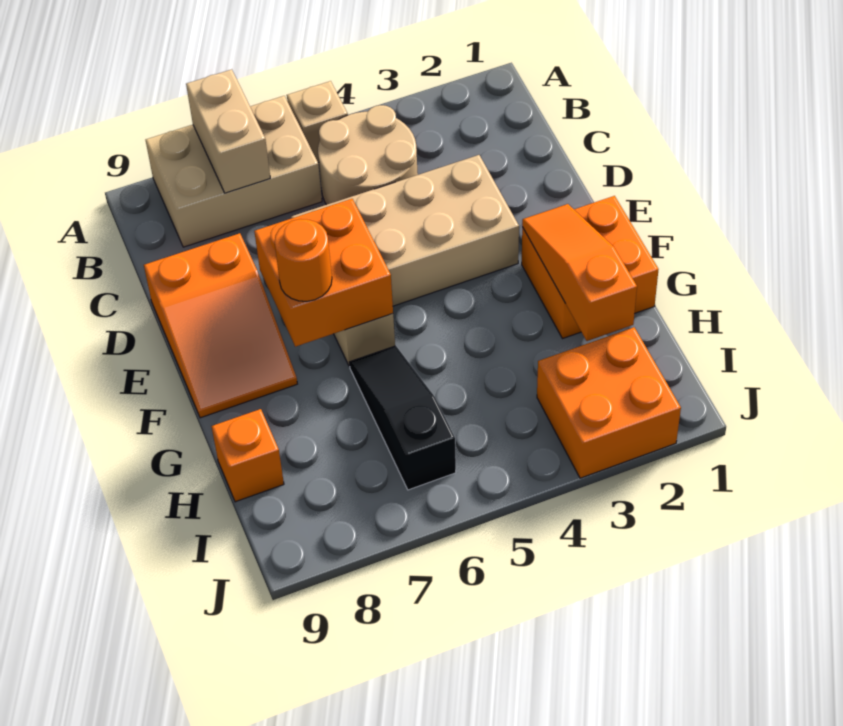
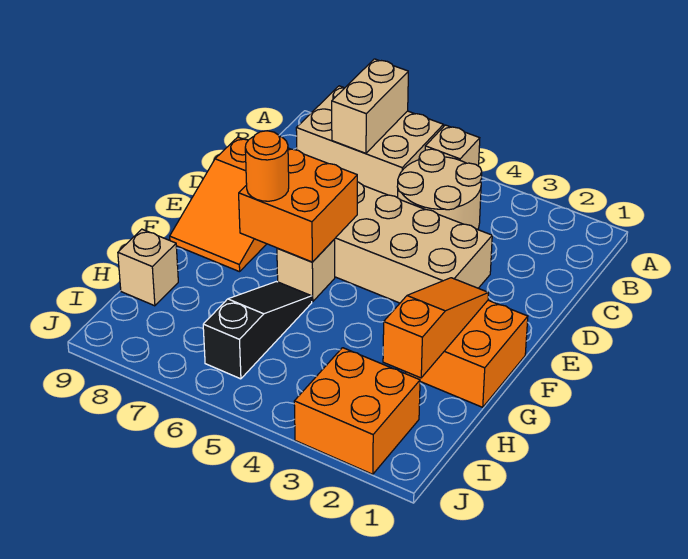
orange 1x1 brick [211,409,284,502] -> tan 1x1 brick [118,229,178,306]

